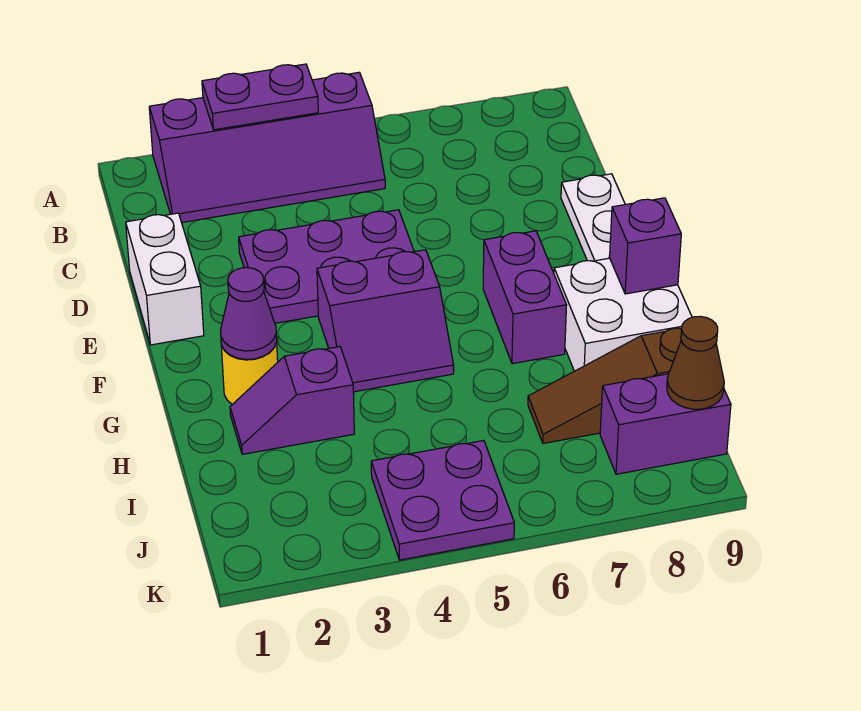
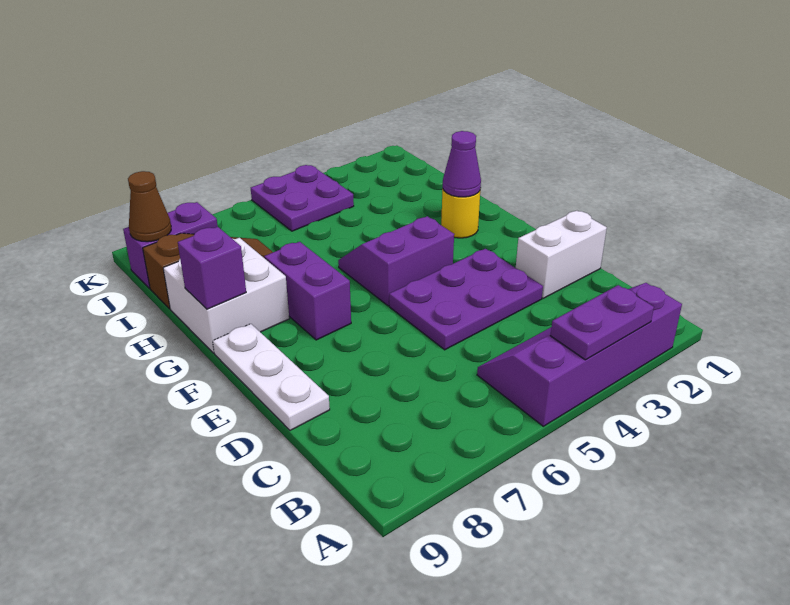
white 1x2 brick [126,213,204,345] -> white 1x2 brick turned to [516,211,607,298]
purple 1x2 slope [230,347,354,454] -> none

